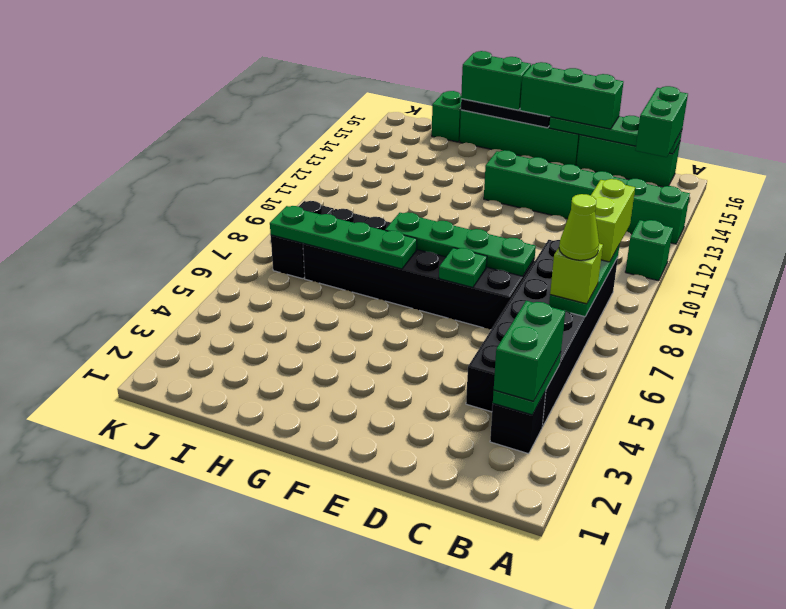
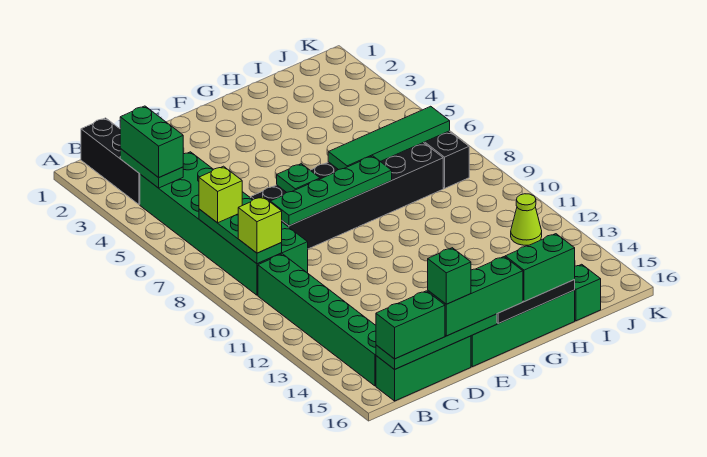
green 1x1 brick [625,220,673,281] -> green 1x1 brick moved to [428,248,471,304]
green 1x6 brick [484,150,690,244] -> green 1x6 brick turned to [258,254,376,386]
black 1x1 brick [490,391,546,454] -> black 1x3 brick [81,118,140,205]
black 2x6 brick [466,240,618,427] -> green 2x6 brick [140,152,308,295]
lime 1x1 cone [559,194,599,260] -> lime 1x1 cone moved to [511,194,542,245]
lime 1x2 brick [591,179,635,262] -> lime 1x1 brick [238,197,282,253]
green 1x2 brick [636,86,688,157] -> green 1x2 brick turned to [376,291,445,359]
green 1x4 plate [270,206,417,269] -> green 1x4 tile [328,106,450,170]

